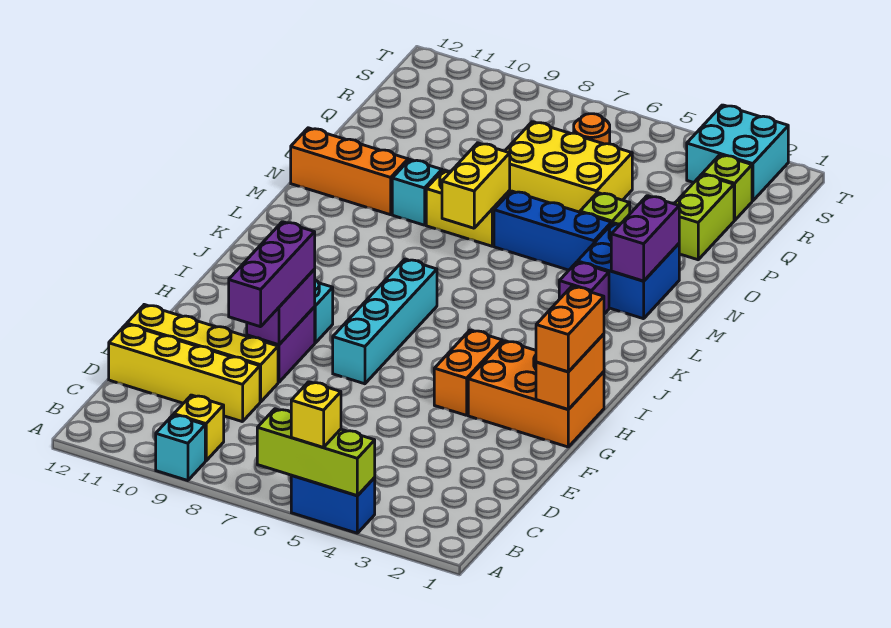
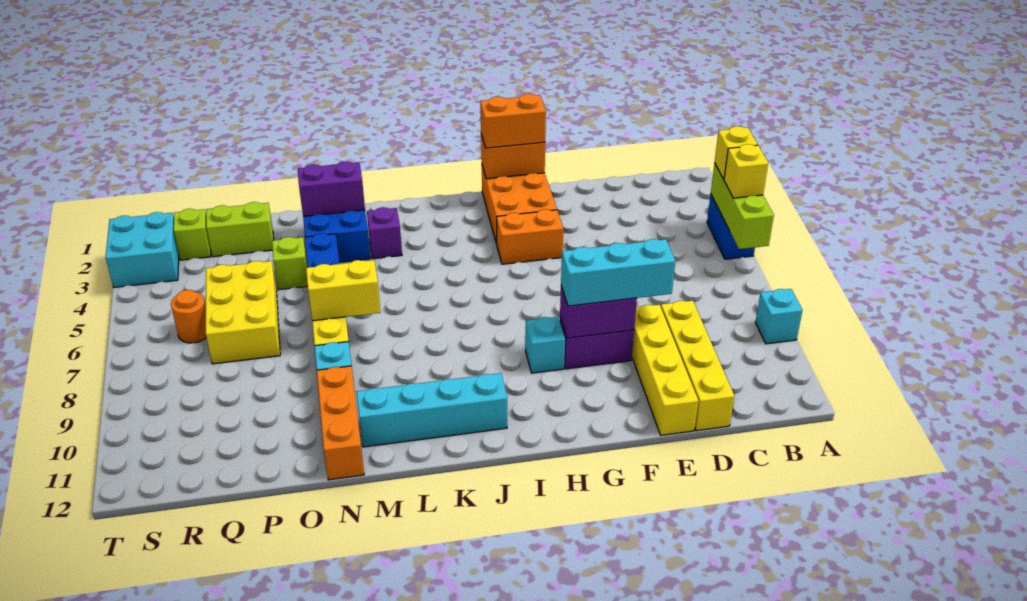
yellow 1x1 brick [174,395,224,461] -> yellow 1x1 brick moved to [715,126,758,179]
purple 1x3 brick [229,222,315,327] -> cyan 1x3 brick [561,239,675,306]
cyan 1x4 brick [333,259,437,384] -> cyan 1x4 brick moved to [356,373,507,447]

